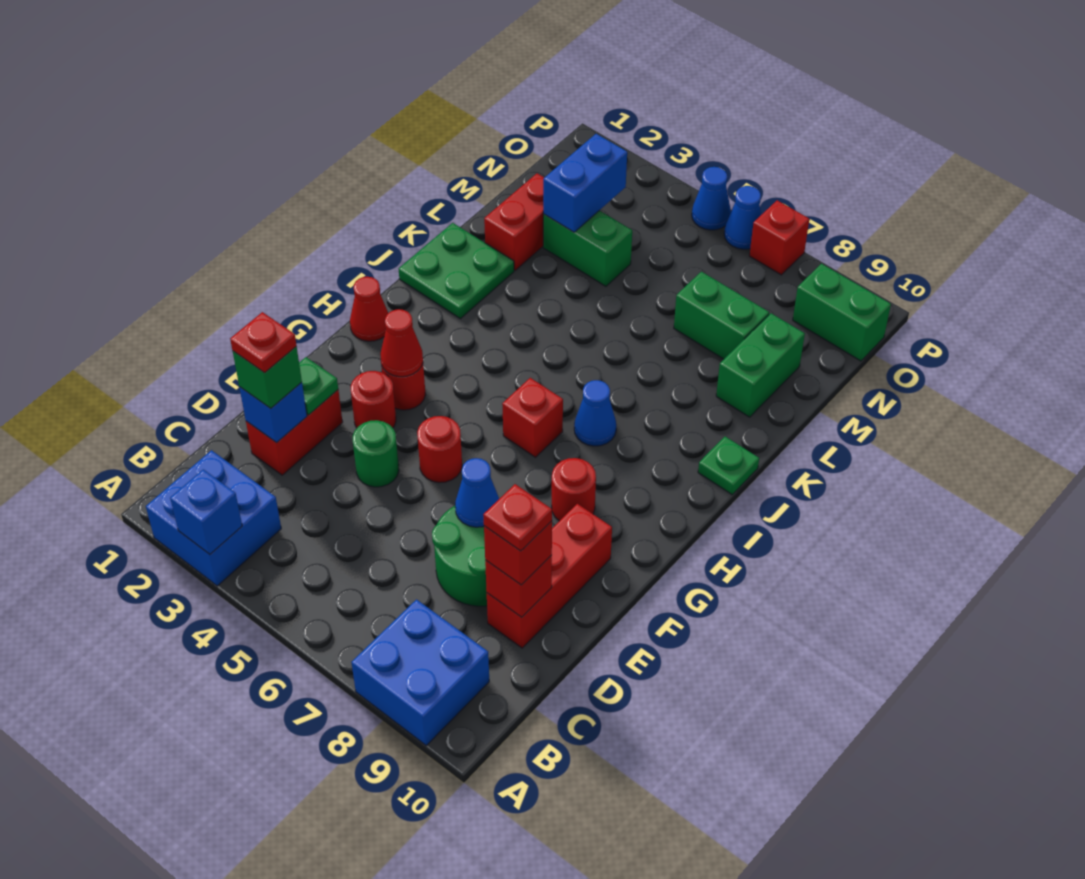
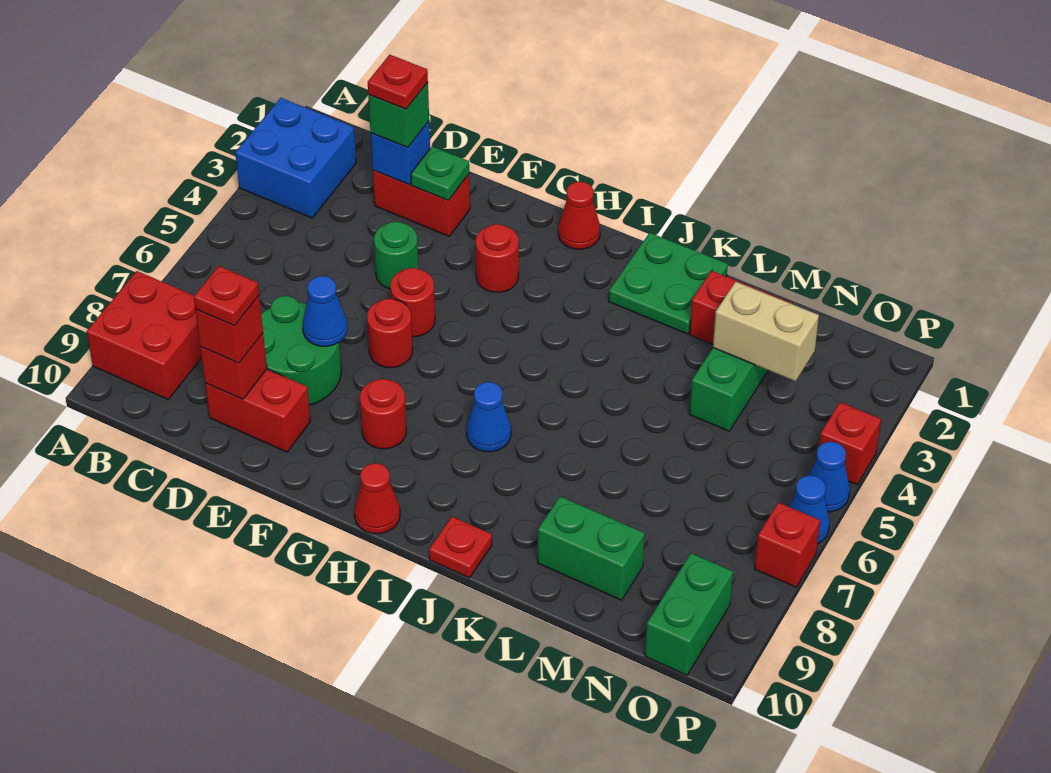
blue 1x1 brick [170,469,242,554] -> none
blue 2x2 brick [351,600,489,745] -> red 2x2 brick [87,271,202,399]
red 1x3 brick [487,504,612,648] -> red 1x2 brick [205,369,310,452]
red 1x1 round brick [351,371,396,428] -> red 1x1 round brick moved to [367,299,413,368]
red 1x1 cone [380,309,423,377] -> red 1x1 cone moved to [354,463,400,534]
red 1x1 brick [502,378,563,457] -> red 1x1 brick moved to [819,402,881,485]
green 1x1 plate [698,437,759,495] -> red 1x1 plate [429,517,492,578]
blue 1x2 brick [543,134,627,232] -> tan 1x2 brick [713,282,819,381]
green 1x2 brick [674,272,769,359] -> none

